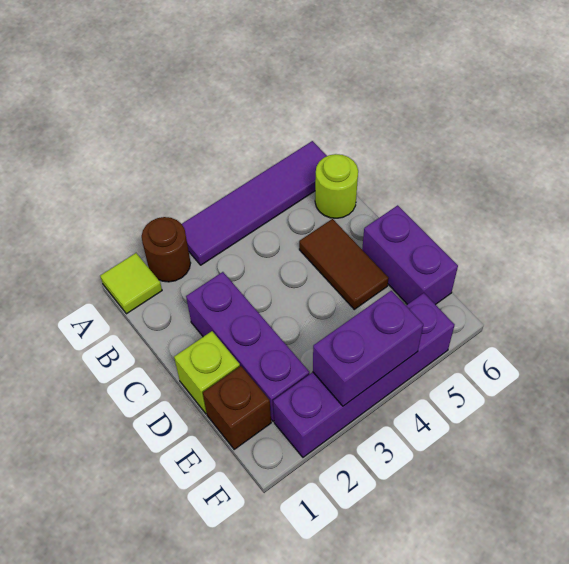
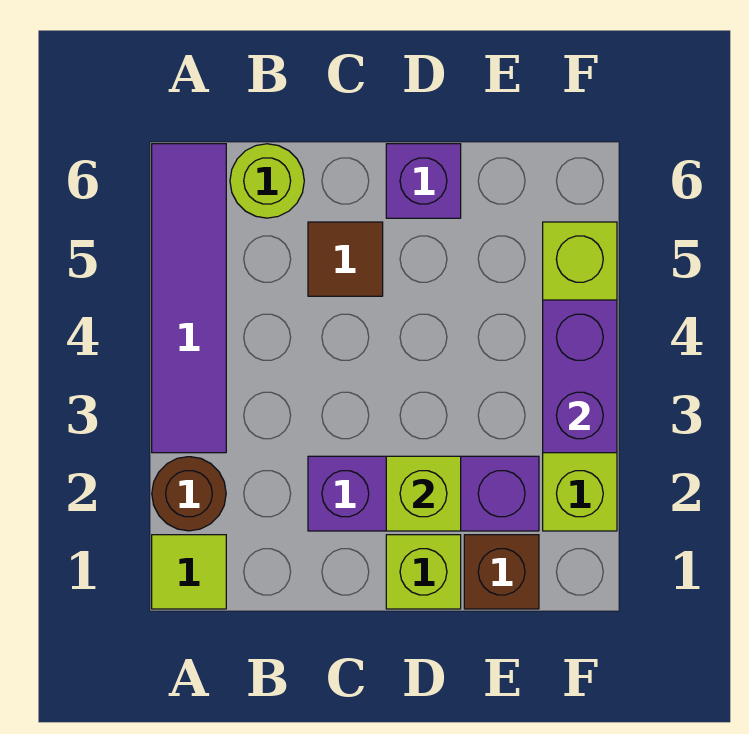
brown 1x2 tile [299,219,389,309] -> brown 1x1 tile [308,222,383,296]
none -> lime 1x1 brick [386,456,461,531]
purple 1x2 brick [362,205,458,305] -> purple 1x1 brick [386,144,461,218]
purple 1x4 brick [273,293,455,457] -> lime 1x4 brick [543,222,617,531]

